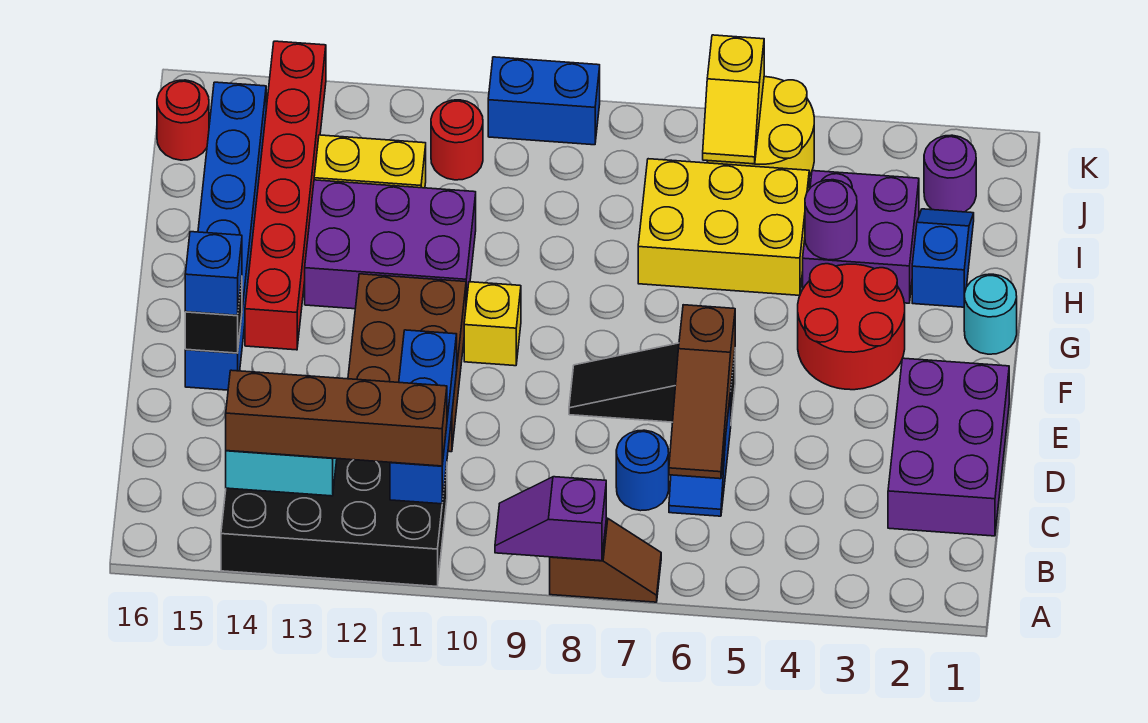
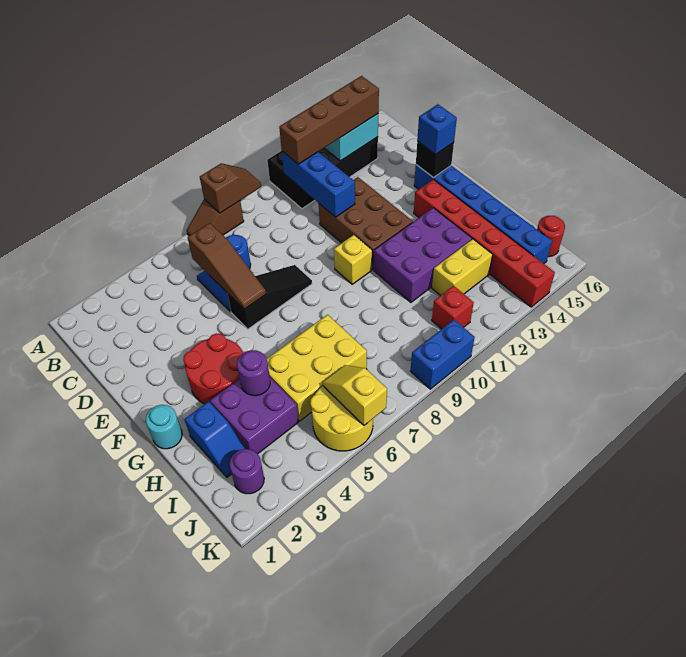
purple 1x2 slope [495,477,606,561] -> brown 1x2 slope [200,163,261,213]
purple 2x3 brick [888,358,1009,536] -> none
brown 1x3 slope [669,305,735,479] -> brown 1x3 slope turned to [188,223,266,309]
red 1x1 round brick [431,100,483,180] -> red 1x1 brick [432,286,474,329]

